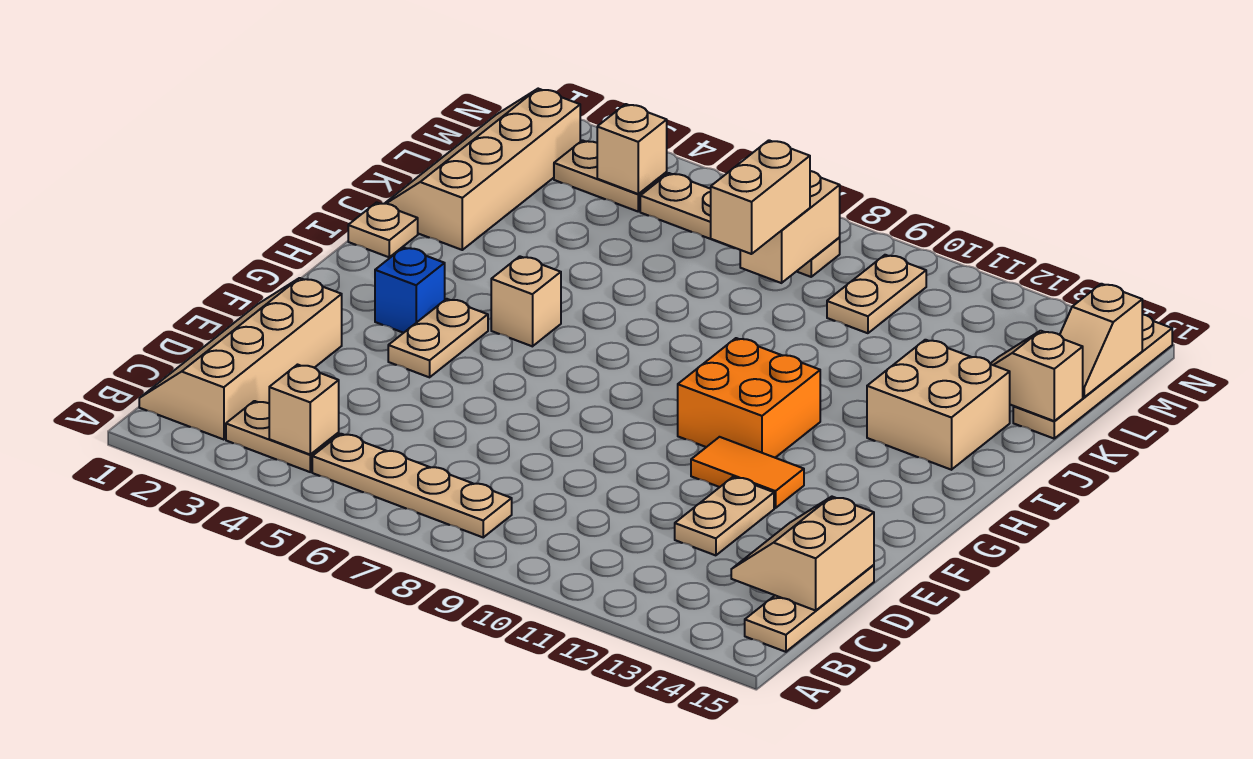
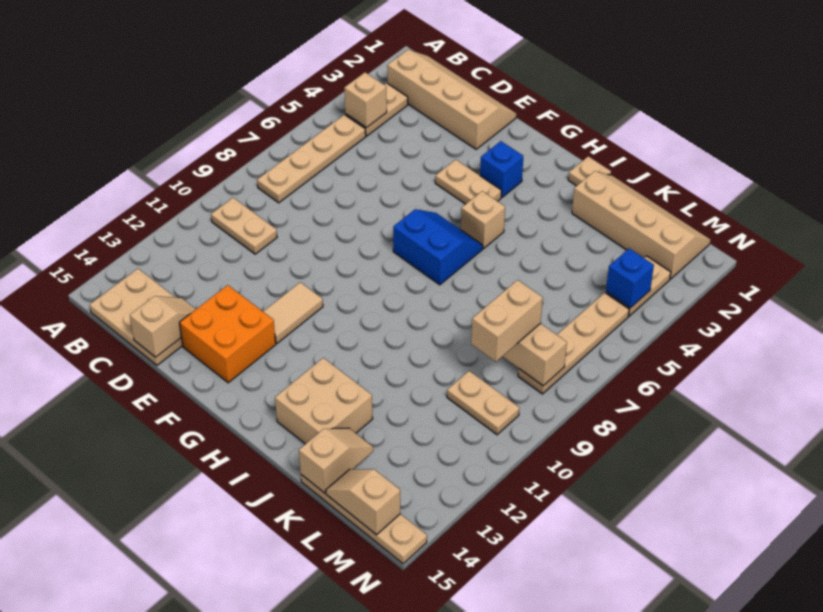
tan 1x3 plate [745,565,874,652] -> tan 2x3 plate [90,269,183,365]
tan 2x2 slope [731,497,874,610] -> tan 1x2 slope [130,296,196,357]
tan 1x2 plate [675,477,774,555] -> tan 1x2 plate moved to [211,198,277,254]
orange 1x2 tile [691,437,804,508] -> tan 1x2 tile [263,282,323,344]
none -> blue 2x2 slope [393,209,483,285]
orange 2x2 brick [678,338,820,458] -> orange 2x2 brick moved to [179,285,276,383]
tan 1x2 brick [711,140,810,254] -> tan 1x2 brick turned to [471,280,543,362]
tan 1x1 brick [597,104,667,194] -> blue 1x1 brick [606,248,654,308]

